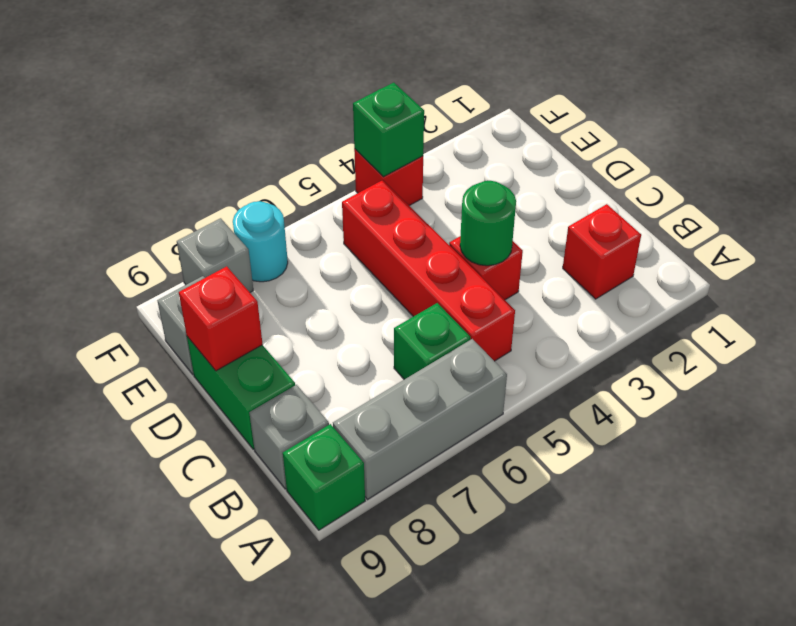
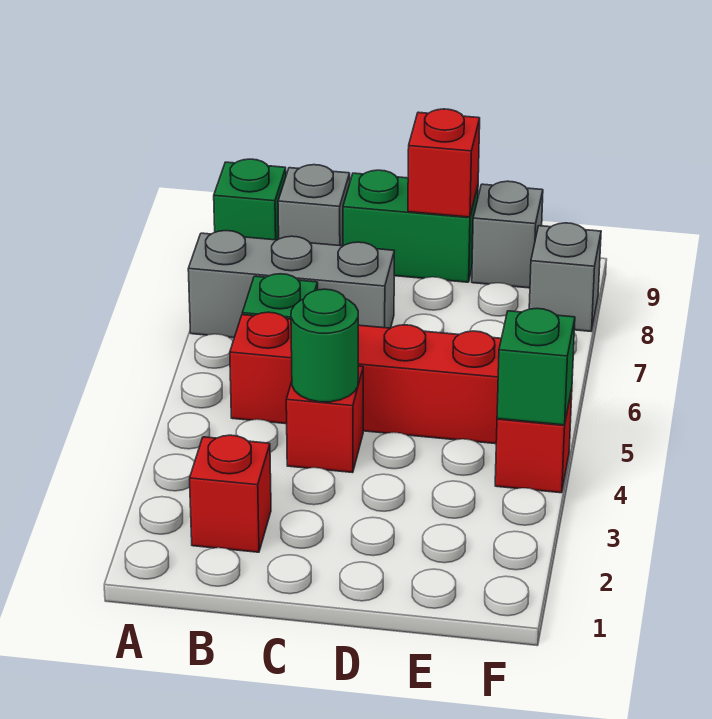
grey 1x3 brick [333,339,507,499] -> grey 1x3 brick turned to [188,231,394,338]
cyan 1x1 round brick [233,201,288,282] -> none

